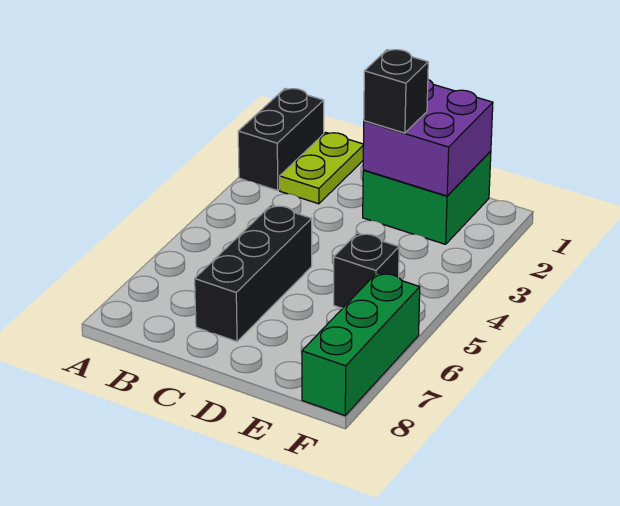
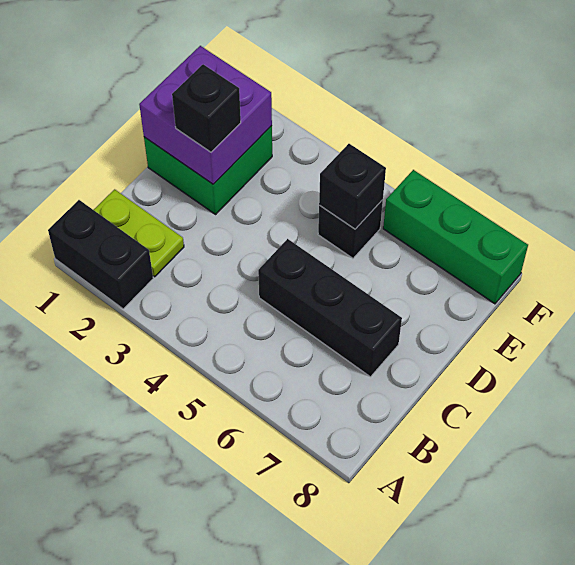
none -> black 1x1 brick [319,144,386,229]

